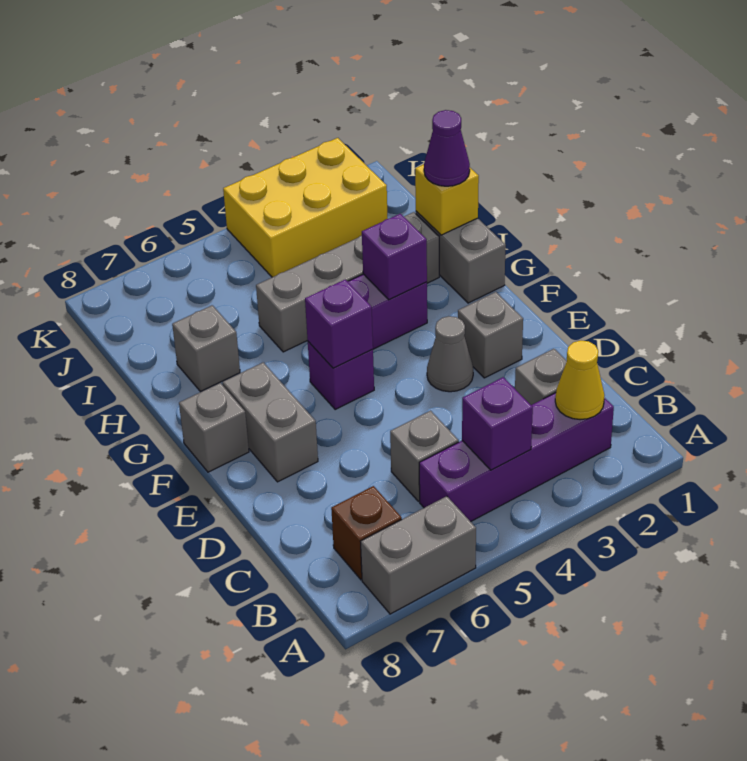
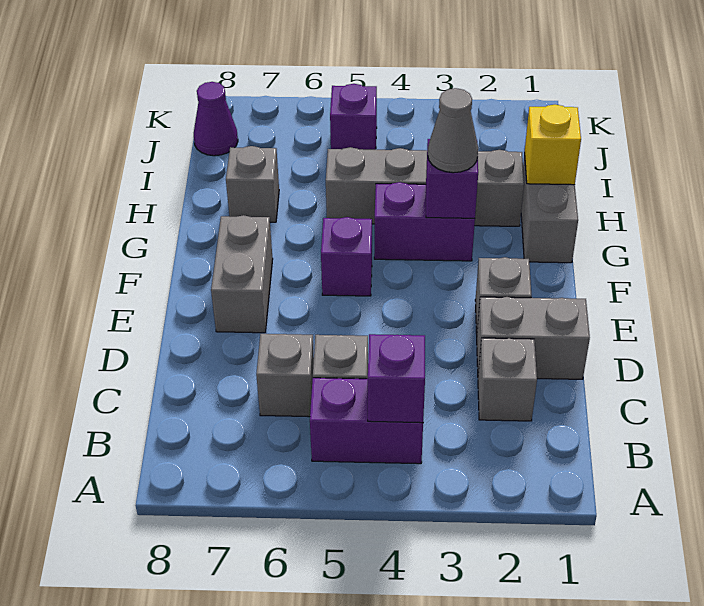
grey 1x2 brick [361,496,476,614] -> grey 1x2 brick moved to [477,297,590,379]
purple 1x4 brick [419,393,614,522] -> purple 1x2 brick [310,378,423,464]
yellow 1x1 cone [555,341,604,420] -> none
brown 1x1 brick [331,486,402,579] -> none
grey 1x1 cone [427,316,473,392] -> grey 1x1 cone moved to [428,88,478,173]
purple 1x1 brick [305,280,373,368] -> purple 1x1 brick moved to [330,84,377,150]
grey 1x1 brick [179,383,249,472] -> grey 1x1 brick moved to [256,334,314,417]
purple 1x1 cone [424,110,470,186] -> purple 1x1 cone moved to [194,82,238,156]
yellow 2x3 brick [223,138,388,277] -> none

